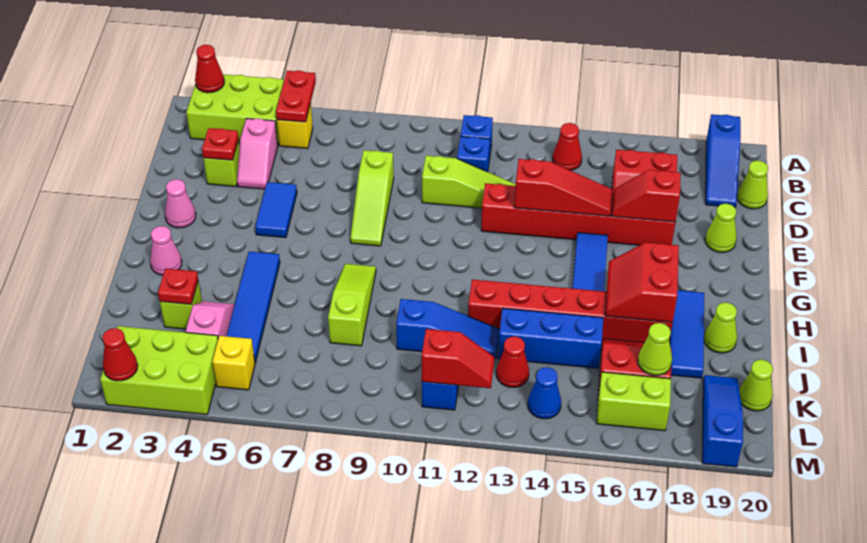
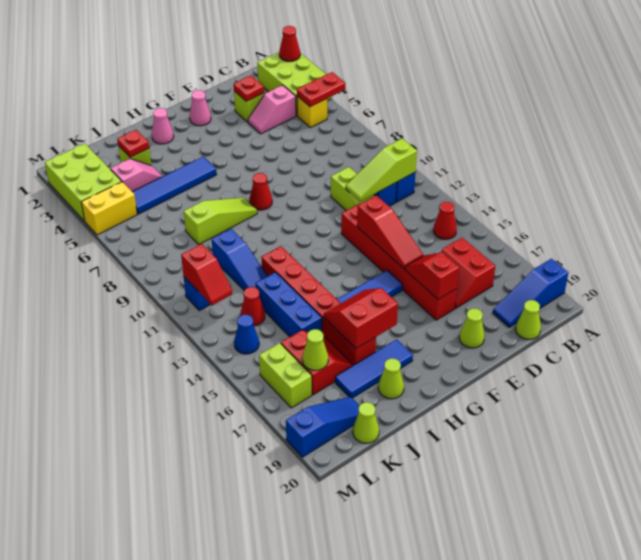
lime 1x3 slope [350,150,394,246] -> lime 1x3 slope moved to [346,139,417,201]
blue 1x2 tile [255,182,297,238] -> none
yellow 1x1 brick [212,336,255,390] -> yellow 1x2 brick [81,182,137,235]
red 1x1 cone [103,328,138,381] -> red 1x1 cone moved to [249,173,272,210]

